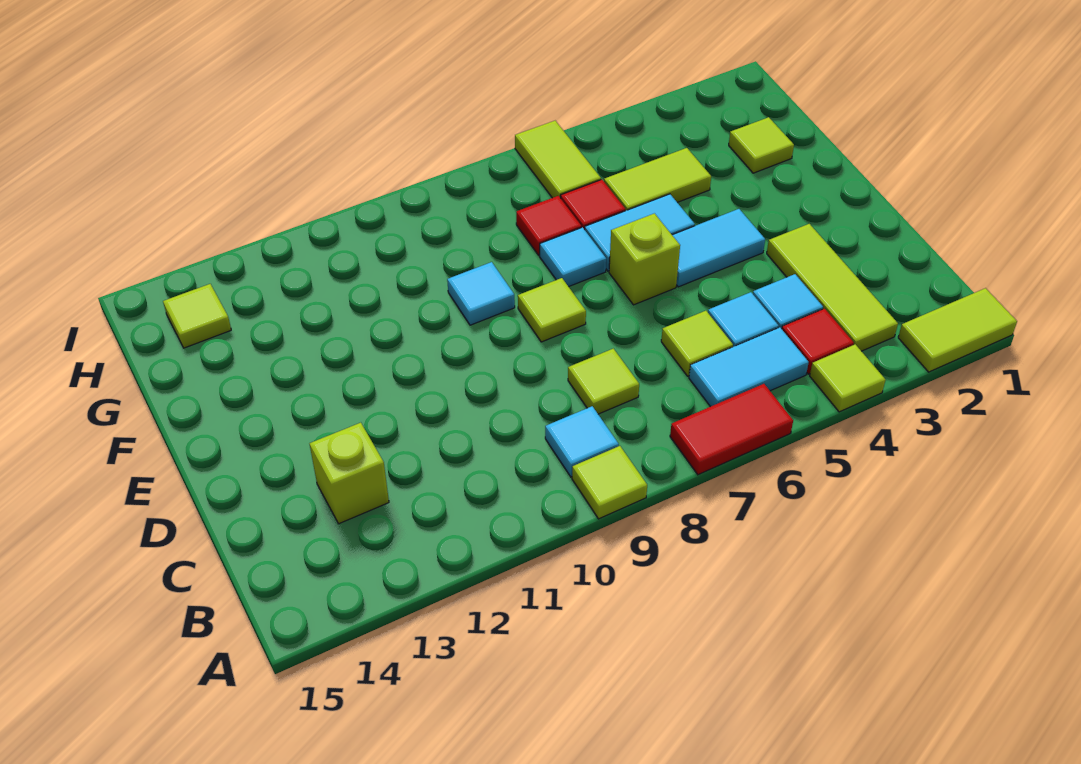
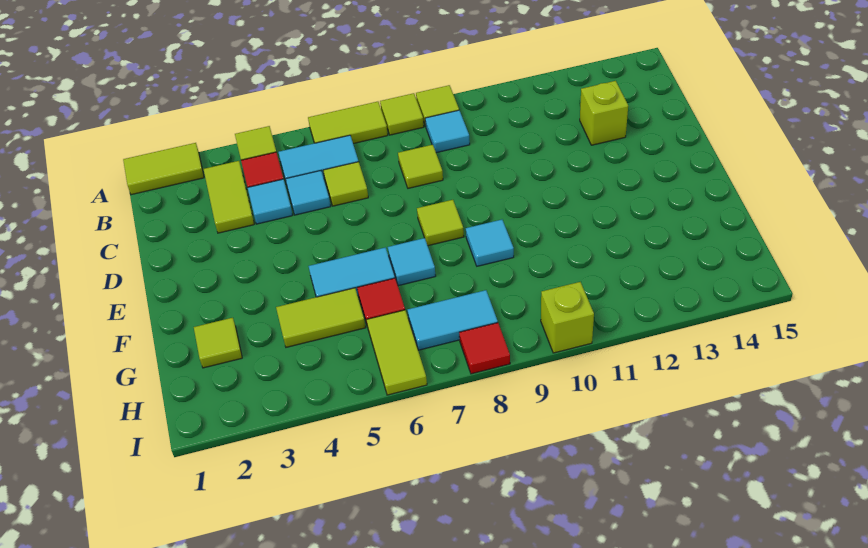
red 1x2 tile [670,384,793,475] -> lime 1x2 tile [308,102,388,144]
lime 1x3 tile [767,224,898,351] -> lime 1x2 tile [204,161,254,233]
cyan 1x2 tile [672,209,765,287] -> cyan 1x2 tile moved to [408,290,498,350]
lime 1x1 brick [609,213,680,305] -> lime 1x1 brick moved to [541,282,594,353]
red 1x1 tile [516,196,581,255] -> red 1x1 tile moved to [459,323,510,374]
lime 1x1 tile [163,284,231,348] -> lime 1x1 tile moved to [380,93,424,135]

